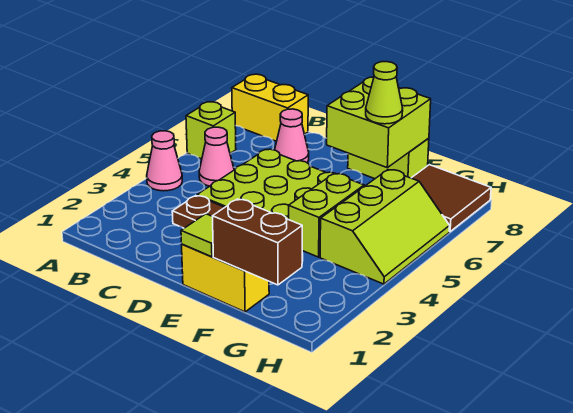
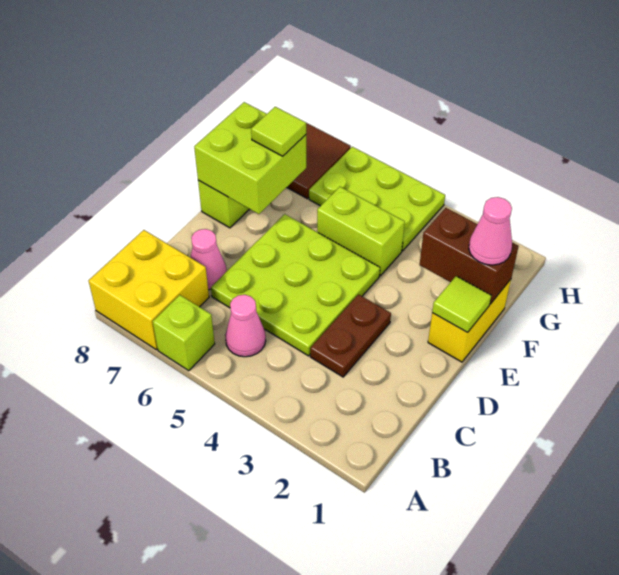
pink 1x1 cone [147,131,182,191] -> pink 1x1 cone moved to [469,197,512,265]
yellow 1x2 brick [232,74,308,141] -> yellow 2x2 brick [89,230,209,350]
brown 1x2 brick [212,199,302,285] -> brown 1x2 brick turned to [420,208,519,304]
lime 1x1 cone [366,62,403,124] -> lime 1x1 tile [251,107,306,156]
lime 2x3 slope [320,170,450,284] -> lime 2x3 plate [309,147,445,251]

